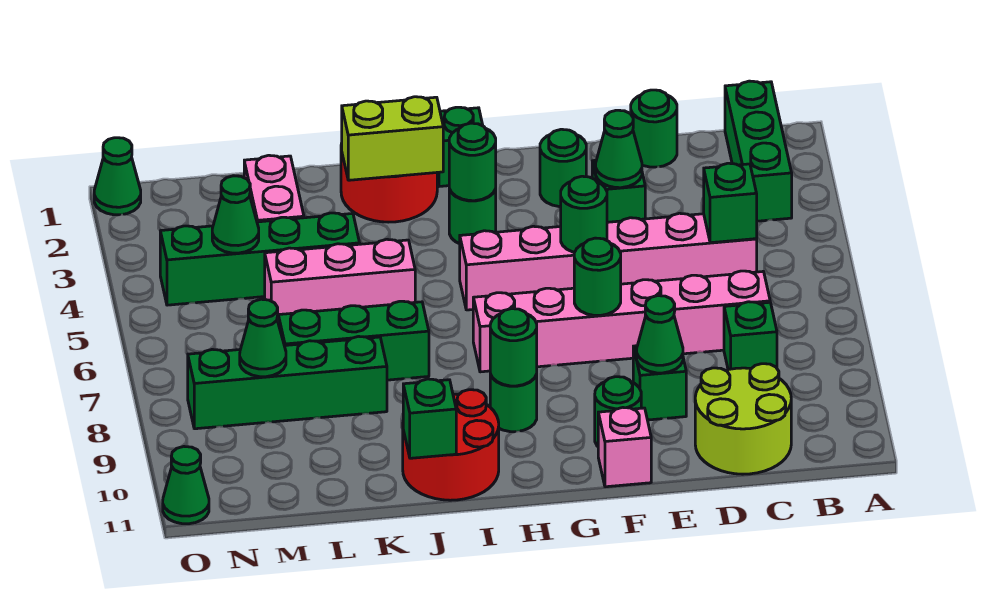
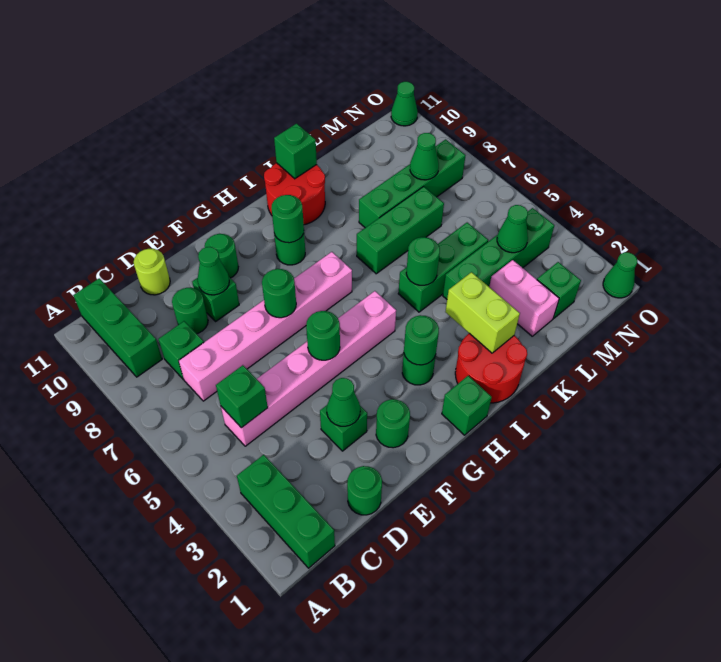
none -> green 1x3 brick [73,278,162,377]
lime 2x2 round brick [695,364,791,474] -> lime 1x1 round brick [134,249,170,295]
none -> green 1x1 round brick [172,288,208,334]
pink 1x1 brick [598,408,651,487] -> none
lime 1x2 brick [342,97,443,180] -> lime 1x2 brick turned to [445,272,520,353]
pink 1x3 brick [265,239,415,321] -> green 1x3 brick [398,223,488,312]
none -> green 1x1 round brick [406,237,440,285]
none -> green 1x1 brick [537,262,581,318]

